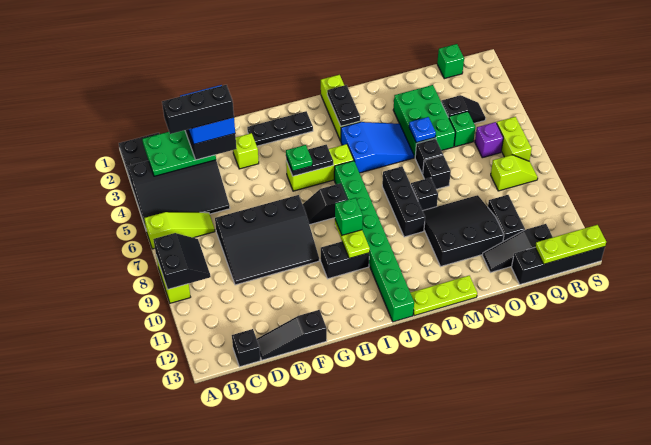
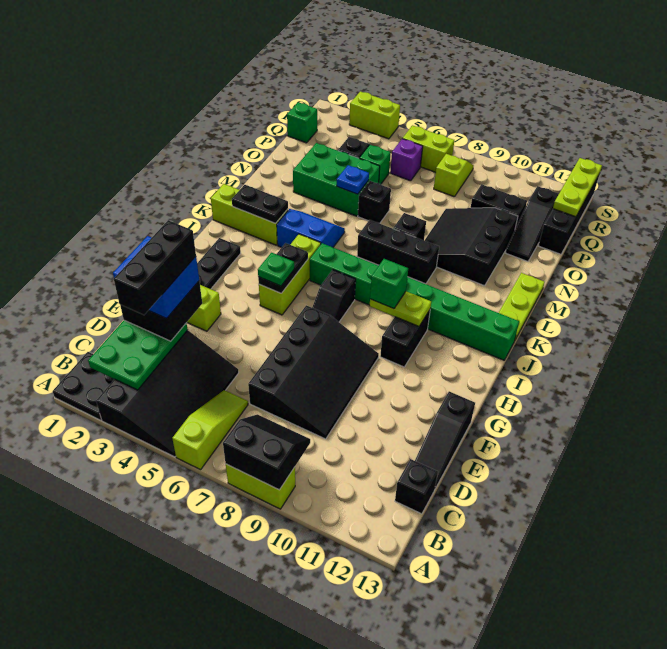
blue 2x3 slope [341,122,414,173] -> blue 2x2 slope [277,209,345,247]
black 1x1 brick [423,155,451,189] -> none
none -> lime 1x2 brick [349,91,400,139]

